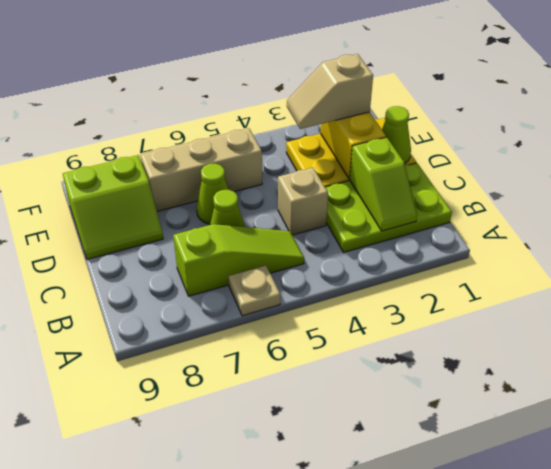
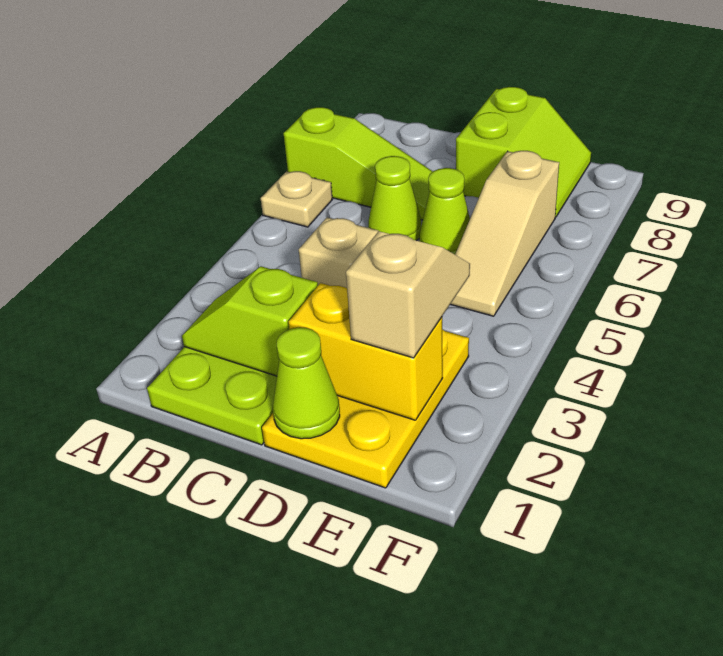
lime 1x3 slope [173,224,304,296] -> lime 1x3 slope turned to [284,107,433,220]
lime 2x2 slope [63,155,163,259] -> lime 2x2 slope turned to [456,87,591,217]
tan 1x3 brick [140,128,262,211] -> tan 1x3 slope [450,151,559,316]

